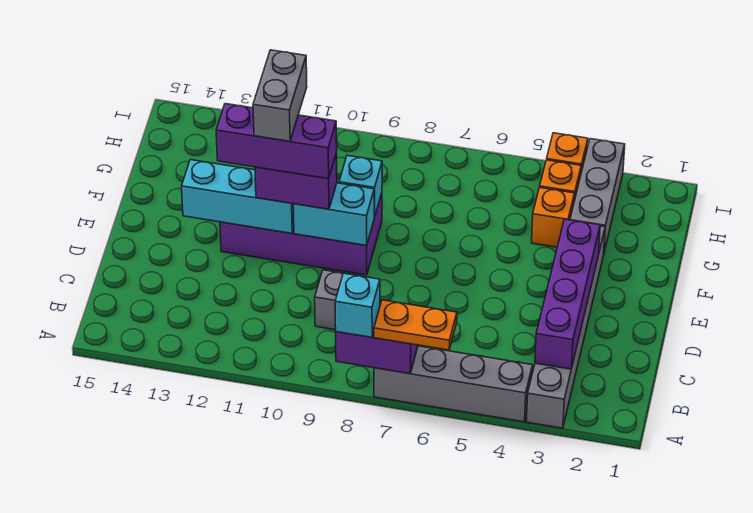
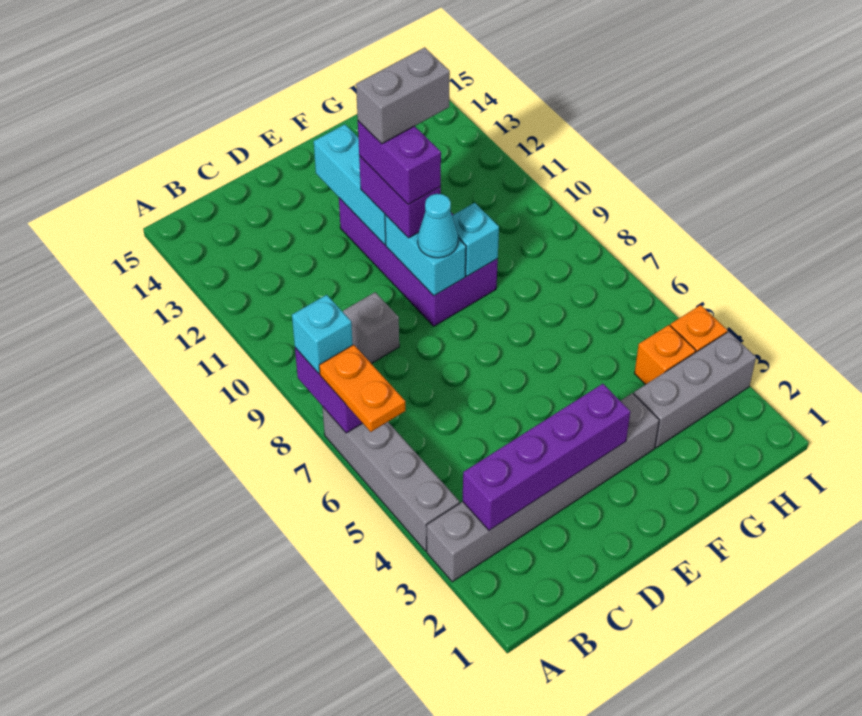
none -> cyan 1x1 cone [418,194,458,258]
purple 1x3 brick [216,104,337,179] -> purple 1x2 brick [358,121,441,205]
orange 1x1 brick [531,187,575,247] -> none

